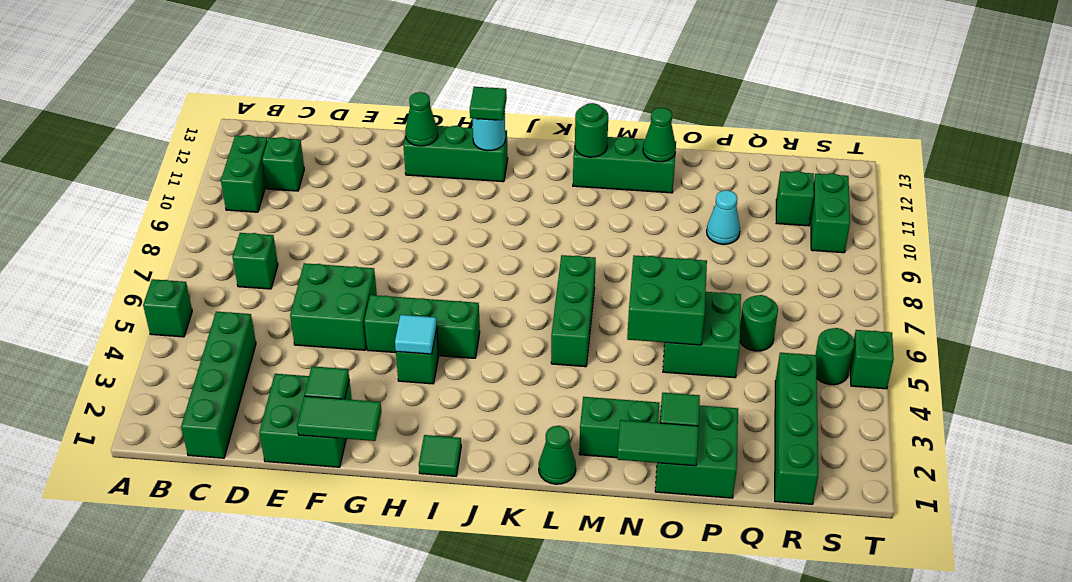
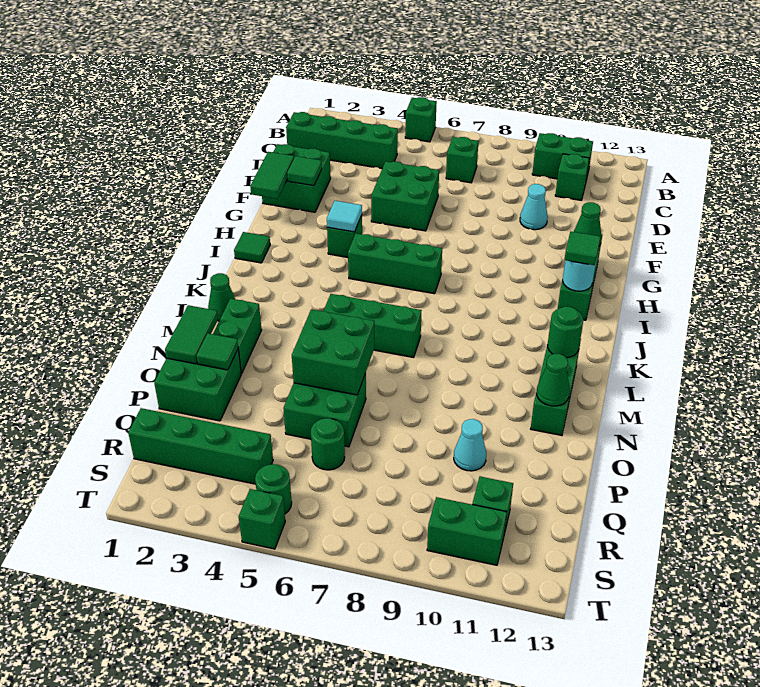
none -> cyan 1x1 cone [520,184,548,230]
green 1x3 brick [364,295,480,358] -> green 1x3 brick turned to [348,233,442,294]

